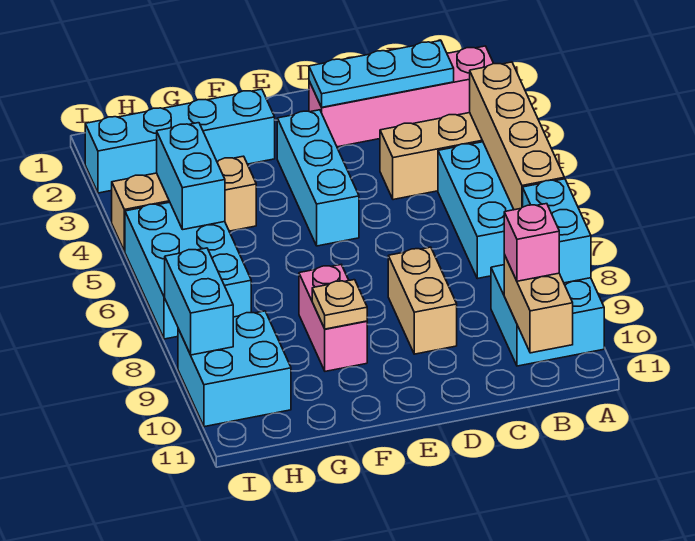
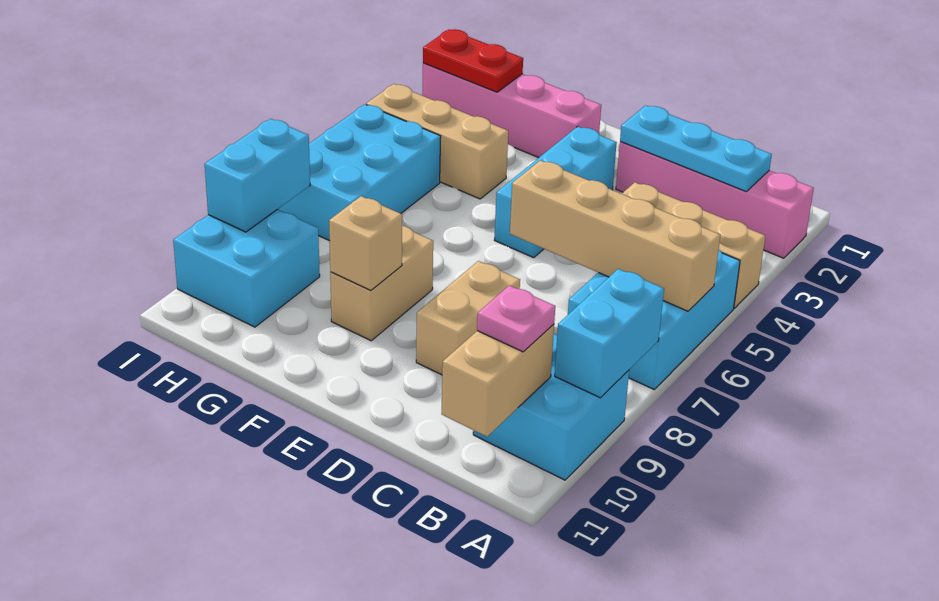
tan 1x4 brick [470,62,564,210] -> tan 1x4 brick turned to [510,160,720,311]
pink 1x1 brick [504,204,559,281] -> pink 1x1 plate [477,285,555,352]
cyan 1x4 brick [85,89,275,193] -> pink 1x4 brick [422,63,601,158]
pink 1x2 brick [299,265,367,371] -> tan 1x2 brick [330,226,433,341]
tan 1x1 plate [312,280,367,329] -> tan 1x1 brick [329,196,402,290]
none -> red 1x2 plate [423,29,523,92]
cyan 1x2 brick [157,123,225,230] -> none

